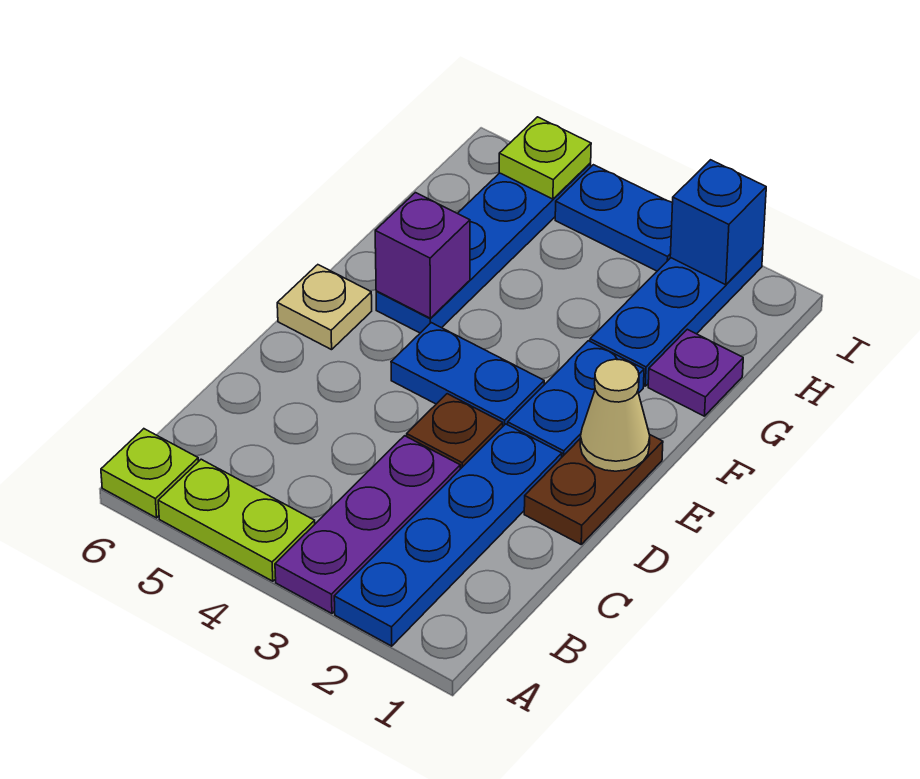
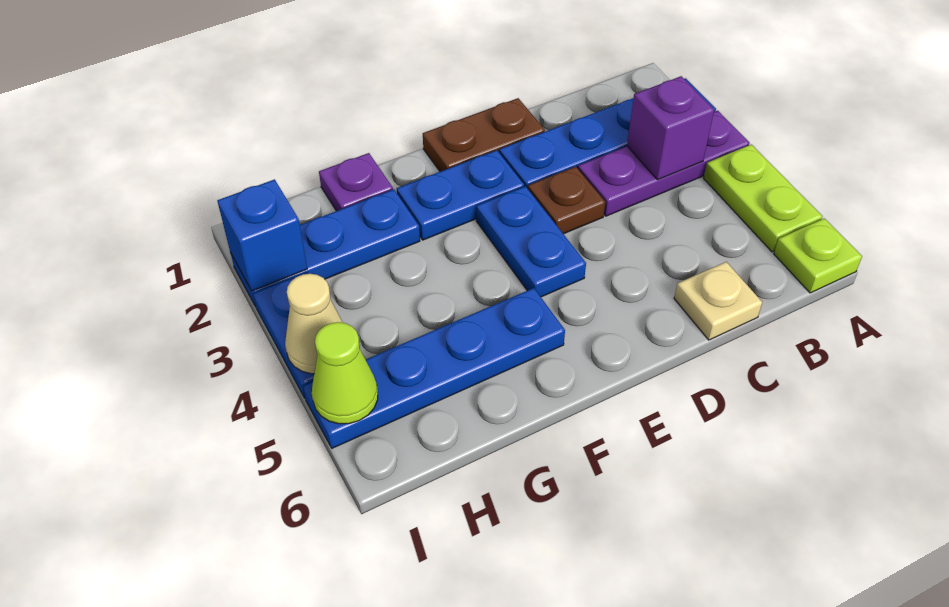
tan 1x1 cone [580,359,650,471] -> tan 1x1 cone moved to [285,274,343,374]
tan 1x1 plate [277,265,372,350] -> tan 1x1 plate moved to [674,262,762,340]
purple 1x1 brick [375,193,470,318] -> purple 1x1 brick moved to [627,76,714,180]
lime 1x1 plate [499,117,591,199] -> lime 1x1 cone [312,322,378,424]

